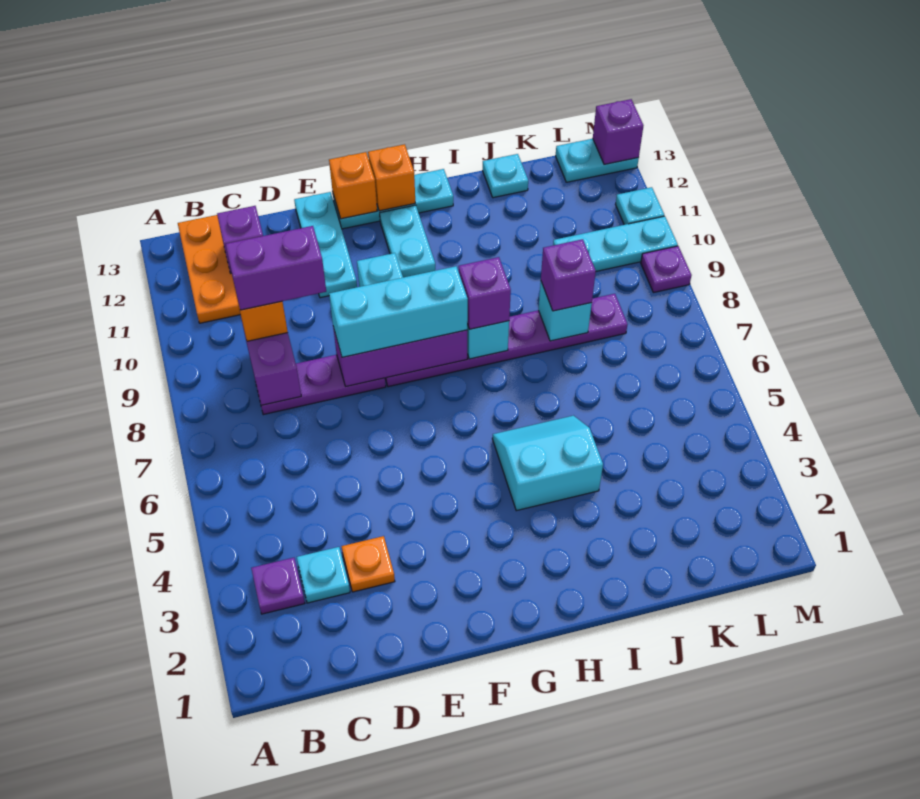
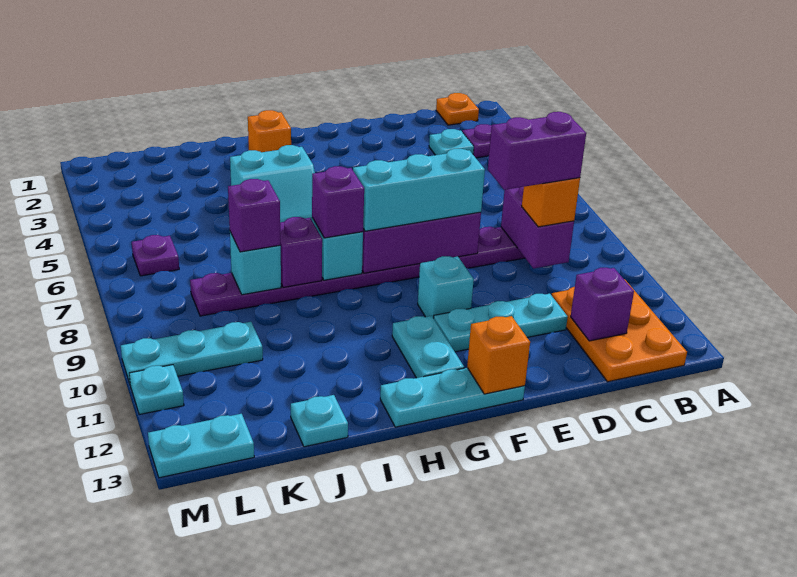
orange 1x1 plate [342,536,395,592] -> orange 1x1 plate moved to [436,93,479,125]
cyan 1x3 plate [294,192,357,298] -> cyan 1x3 plate turned to [434,294,568,352]
orange 1x1 brick [368,144,415,211] -> orange 1x1 brick moved to [248,110,291,152]
purple 1x1 plate [641,246,692,293] -> purple 1x1 plate moved to [132,235,179,276]
purple 1x1 brick [593,99,644,165] -> purple 1x1 brick moved to [280,217,322,287]

